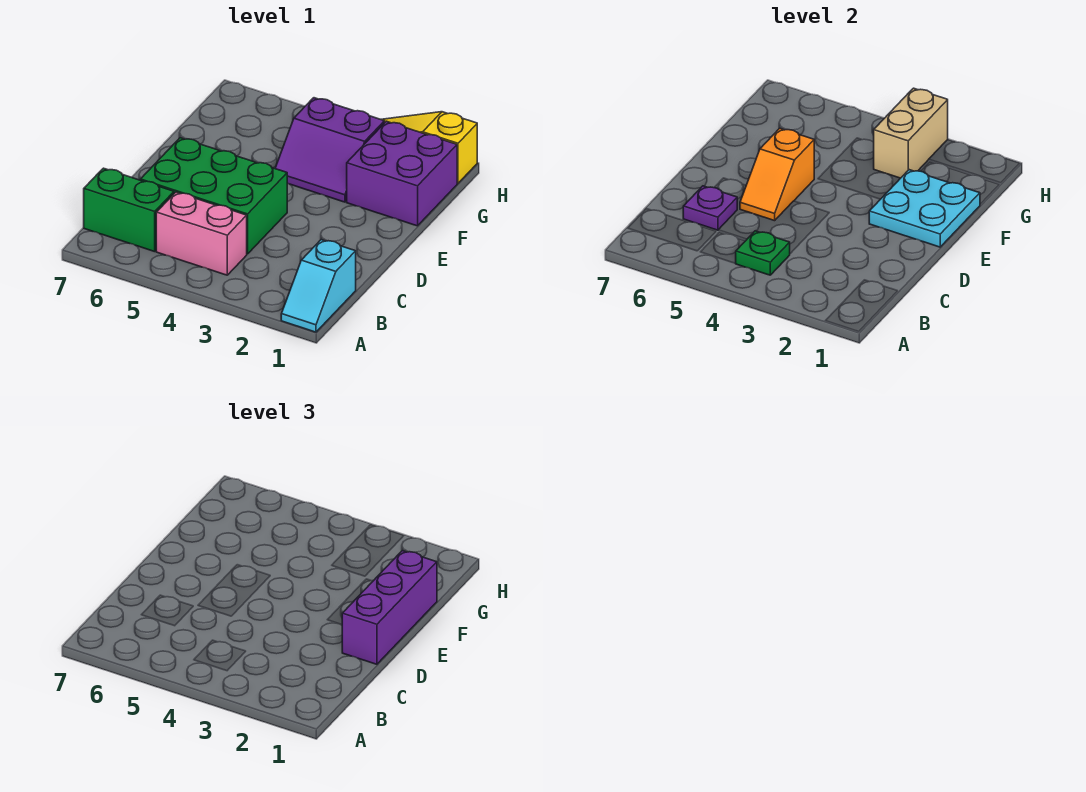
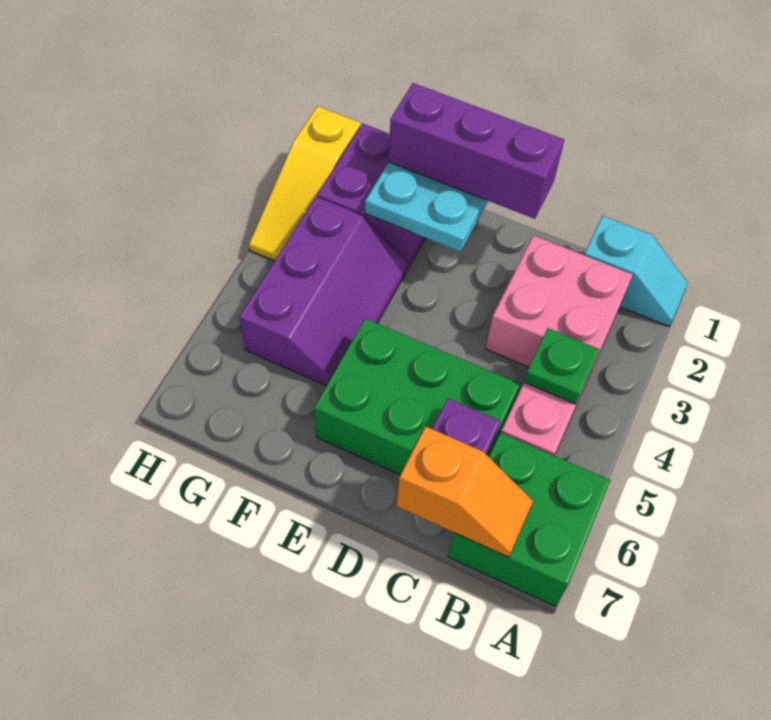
none -> pink 2x2 brick [486,235,633,379]
green 1x2 brick [84,168,174,252] -> green 2x2 brick [448,433,610,607]
green 2x3 brick [140,138,287,254] -> green 2x3 brick turned to [314,319,520,475]
orange 1x2 slope [740,128,814,221] -> orange 1x2 slope moved to [397,426,533,557]
purple 2x2 slope [275,98,385,202] -> purple 2x3 slope [239,197,408,386]
tan 1x2 brick [874,88,948,178] -> none

